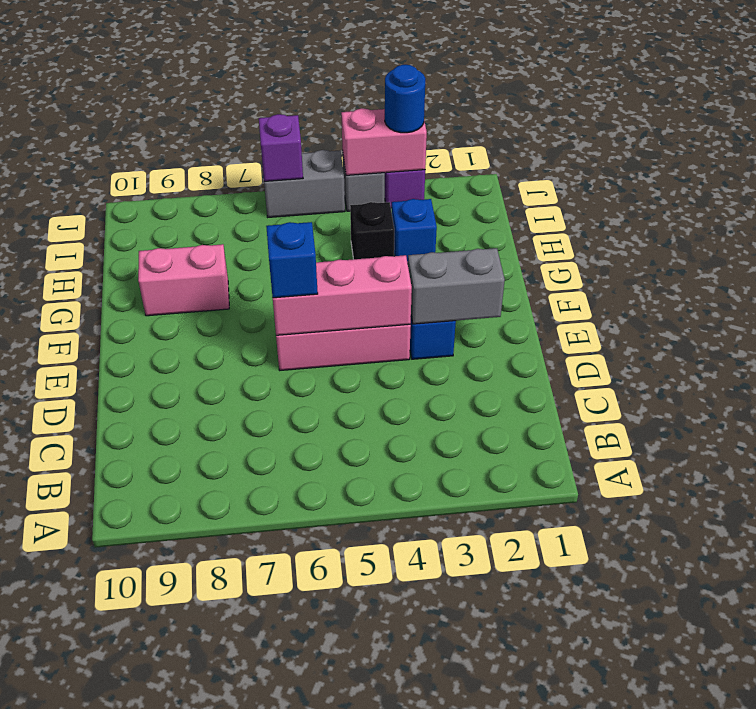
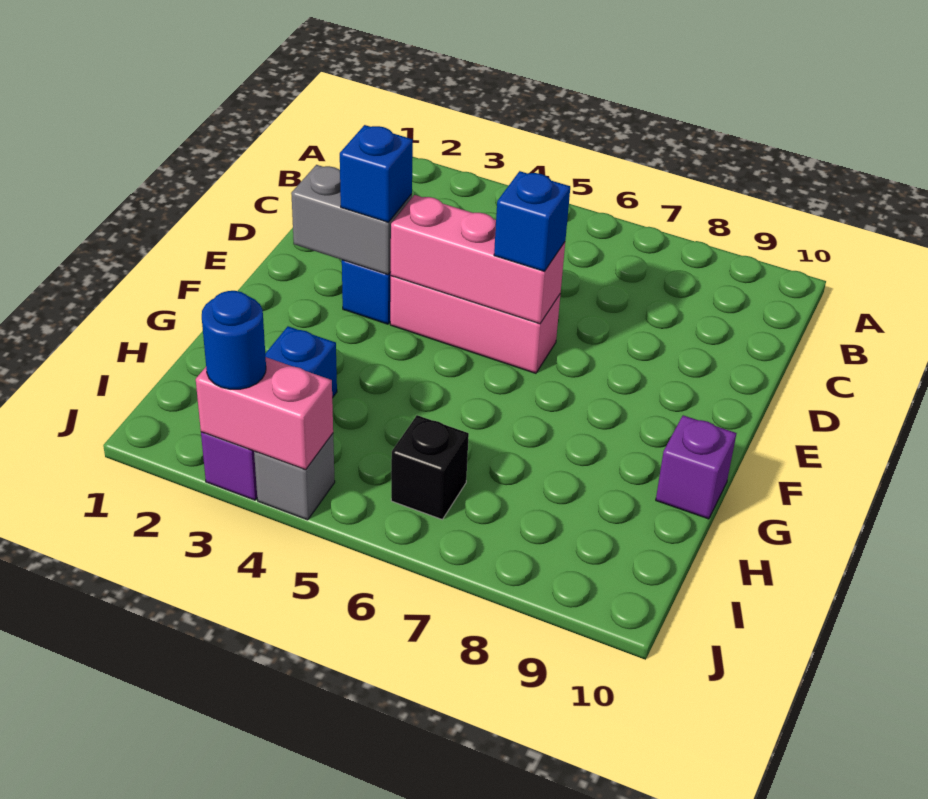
none -> blue 1x1 brick [340,125,413,222]
pink 1x2 brick [138,244,229,316] -> none
black 1x1 brick [350,202,394,259] -> black 1x1 brick moved to [391,415,469,519]
grey 1x2 brick [264,150,345,217] -> none
purple 1x1 brick [259,114,303,181] -> purple 1x1 brick moved to [656,415,736,519]

